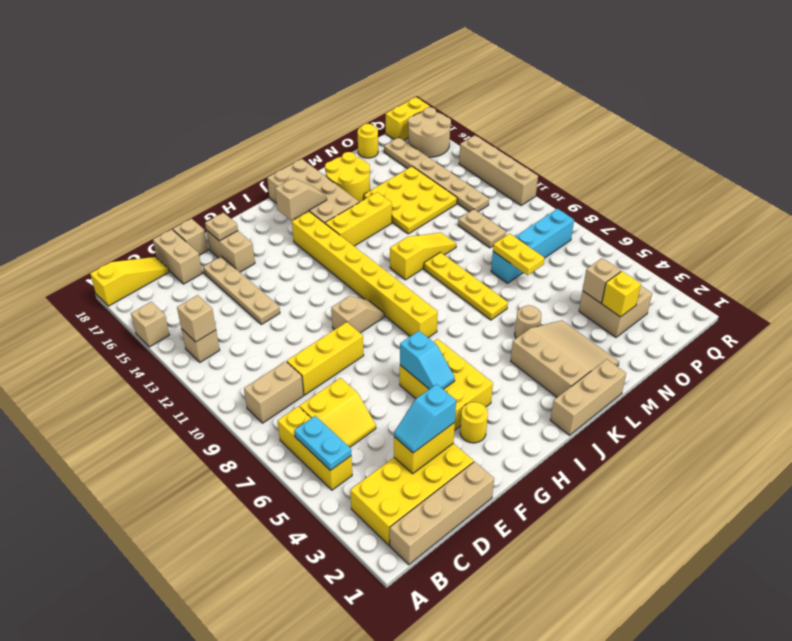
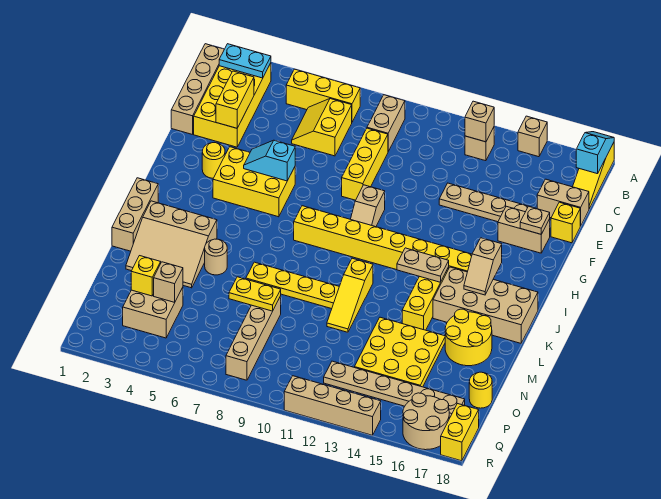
cyan 1x2 plate [294,416,351,470] -> cyan 1x2 plate moved to [219,44,271,78]
cyan 1x2 slope [394,384,456,453] -> cyan 1x2 slope moved to [576,132,614,174]
tan 1x1 brick [173,219,208,255] -> yellow 1x1 brick [551,202,580,243]
cyan 1x4 brick [491,209,574,283] -> tan 1x4 brick [226,296,281,380]
tan 1x2 plate [458,209,506,248] -> tan 1x2 plate moved to [397,248,449,282]

